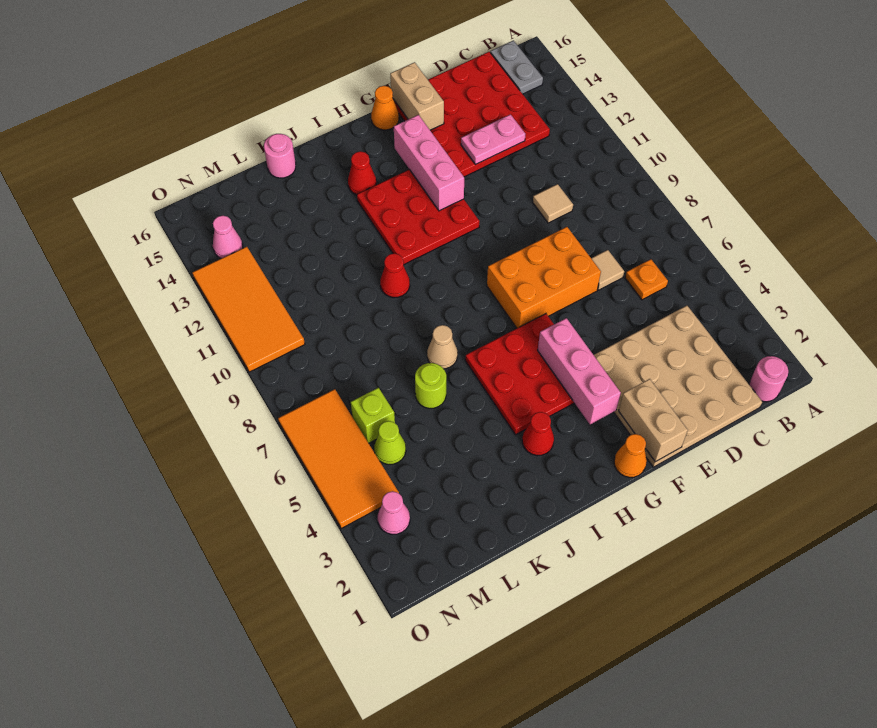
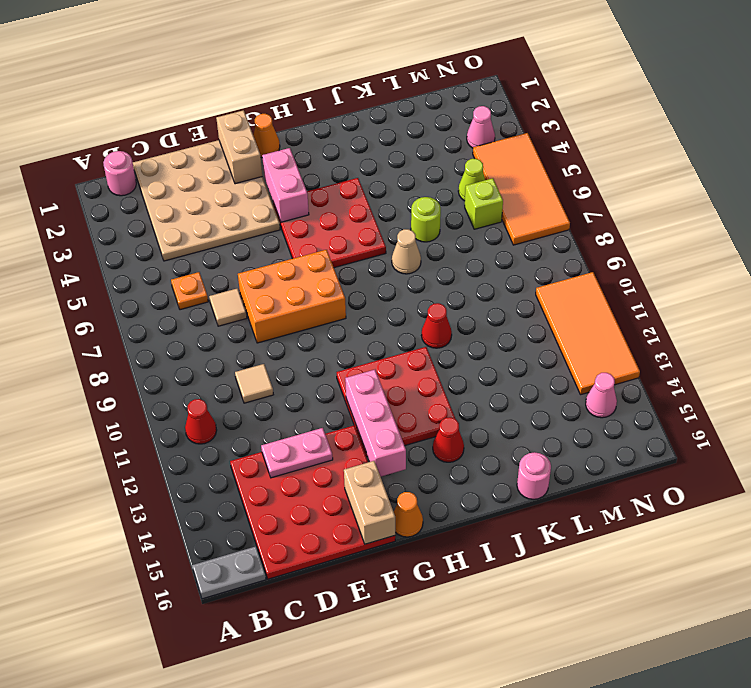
grey 1x2 plate [490,40,543,94] -> grey 1x2 plate turned to [192,546,266,599]
pink 1x3 brick [538,318,621,425] -> pink 1x2 brick [262,148,309,222]
red 1x1 cone [522,412,554,456] -> red 1x1 cone moved to [185,399,217,444]

